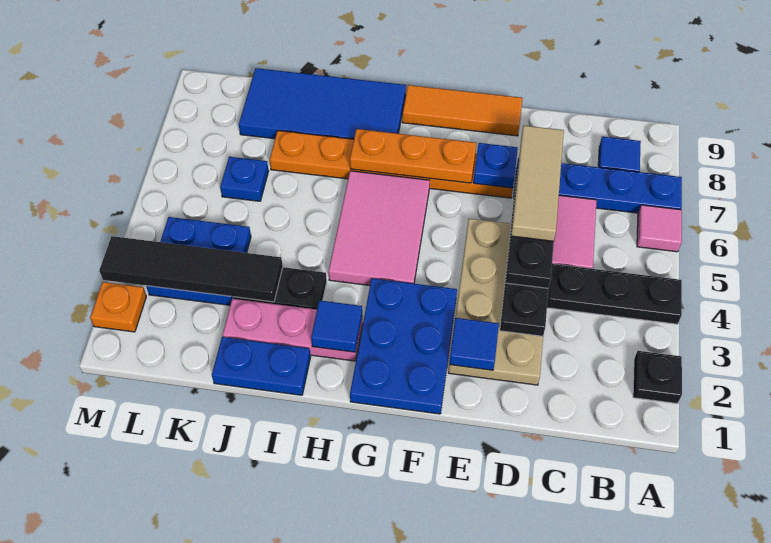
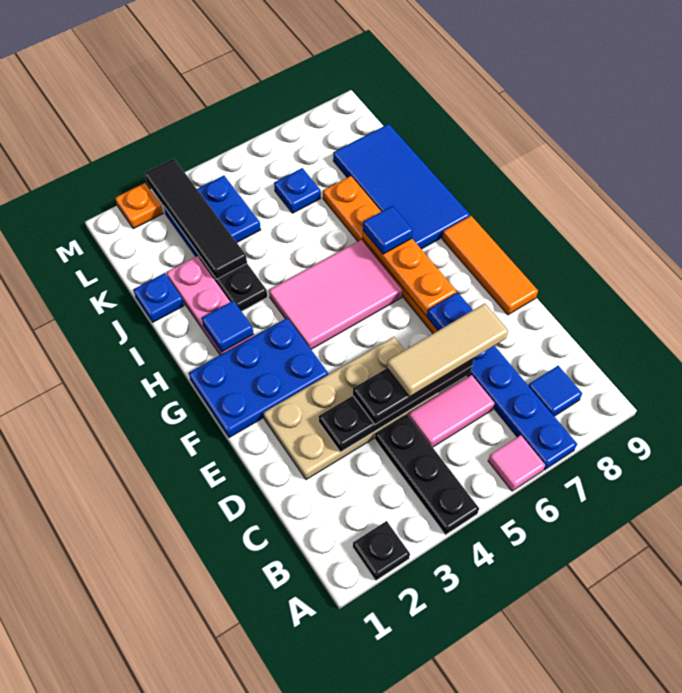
blue 1x1 tile [449,318,499,370] -> blue 1x1 tile moved to [363,206,413,254]
blue 1x2 plate [212,337,311,395] -> blue 1x1 plate [133,273,184,322]

